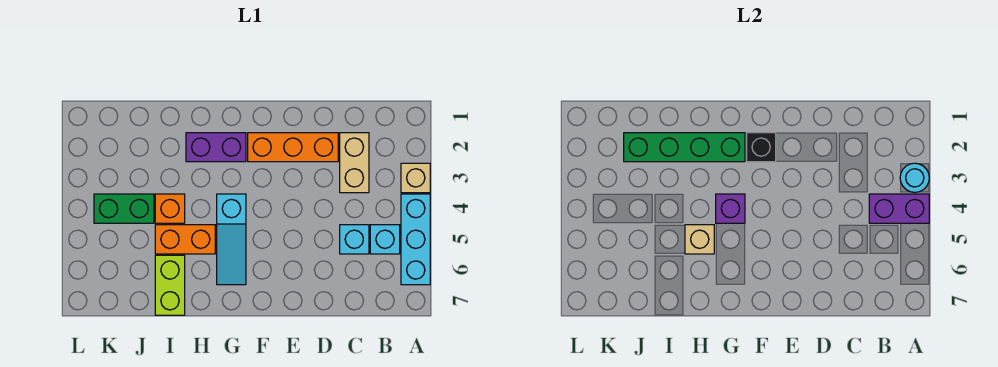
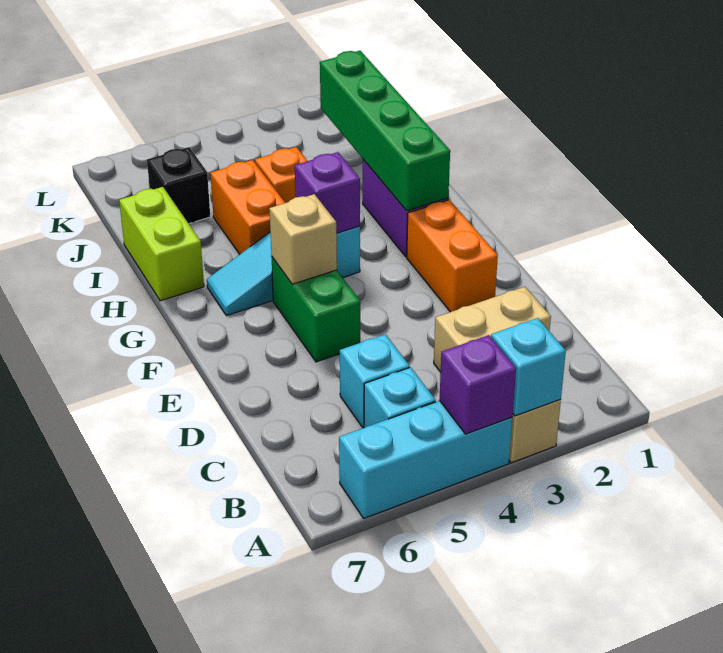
cyan 1x1 round brick [900,163,929,192] -> cyan 1x1 brick [491,318,566,416]
purple 1x2 brick [869,194,929,223] -> purple 1x1 brick [439,335,516,434]
orange 1x3 brick [248,133,338,162] -> orange 1x2 brick [407,200,498,312]
black 1x1 brick [747,133,776,162] -> black 1x1 brick moved to [147,147,210,224]
tan 1x1 brick [685,225,714,254] -> tan 1x1 brick moved to [269,194,337,284]
lime 1x2 brick [155,255,185,315] -> lime 1x2 brick turned to [119,187,204,301]
green 1x2 brick [94,194,154,223] -> green 1x2 brick moved to [272,257,360,362]

